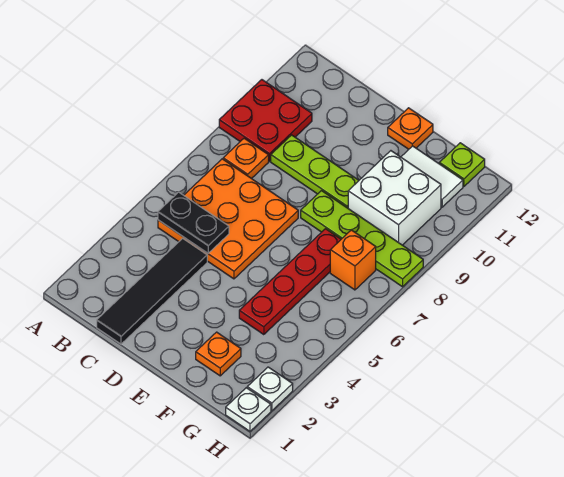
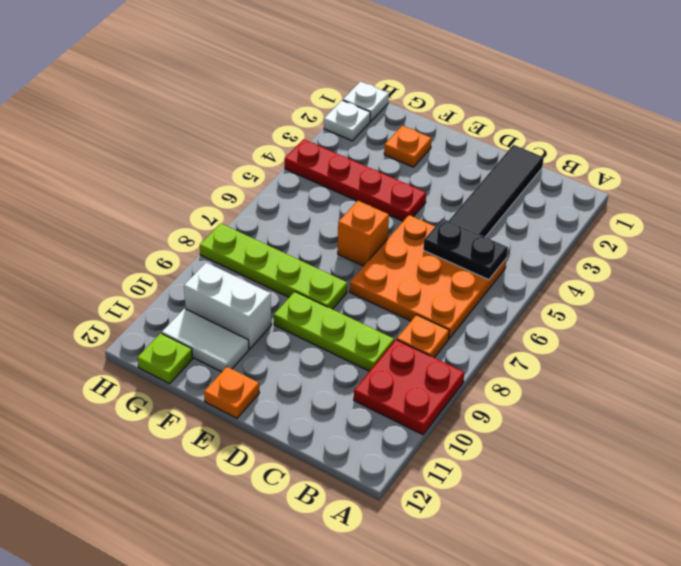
red 1x4 plate [239,229,341,335] -> red 1x4 plate turned to [285,139,426,221]
white 2x2 brick [348,151,441,245] -> white 1x2 brick [184,262,271,349]
orange 1x1 brick [330,230,376,290] -> orange 1x1 brick moved to [338,201,389,266]

